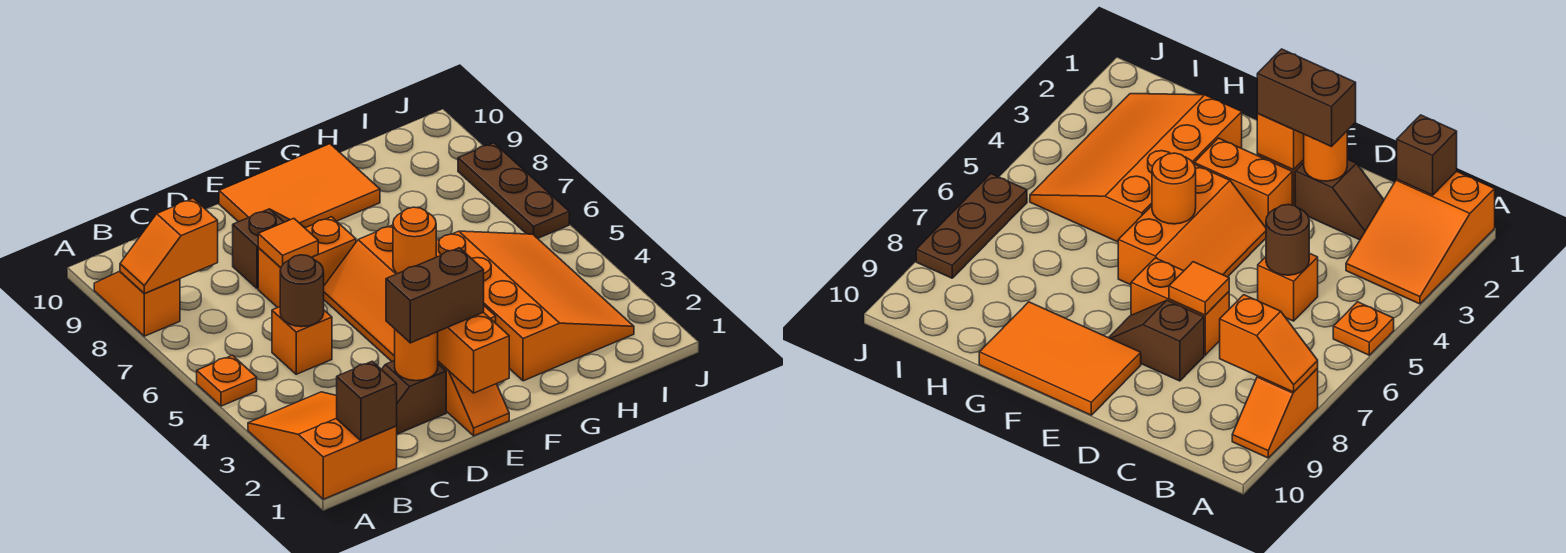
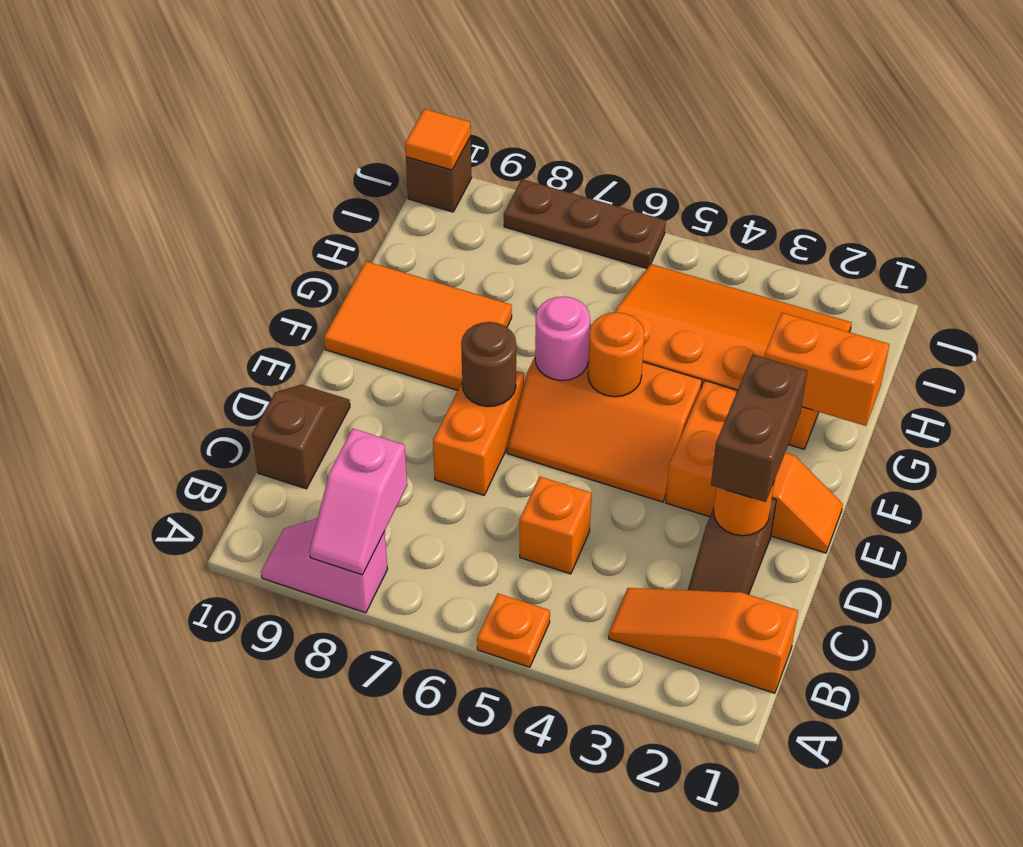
orange 2x3 slope [248,392,397,499] -> orange 1x3 slope [609,588,798,693]
orange 1x2 slope [94,271,180,336] -> pink 1x2 slope [261,518,388,613]
orange 1x2 slope [120,198,218,293] -> pink 1x2 slope [310,429,407,575]
brown 1x1 brick [337,361,397,441] -> brown 1x1 brick moved to [406,137,471,212]
brown 1x1 round brick [280,255,324,327] -> brown 1x1 round brick moved to [461,322,516,406]
orange 1x1 tile [258,219,318,267] -> orange 1x1 tile moved to [405,109,471,170]
brown 1x2 slope [233,209,305,289] -> brown 1x2 slope moved to [252,385,350,489]
orange 1x2 brick [438,312,509,393] -> orange 1x2 brick moved to [765,313,889,426]
orange 2x3 tile [219,144,380,228] -> orange 2x3 tile turned to [324,261,512,390]
none -> pink 1x1 round brick [535,296,590,381]

